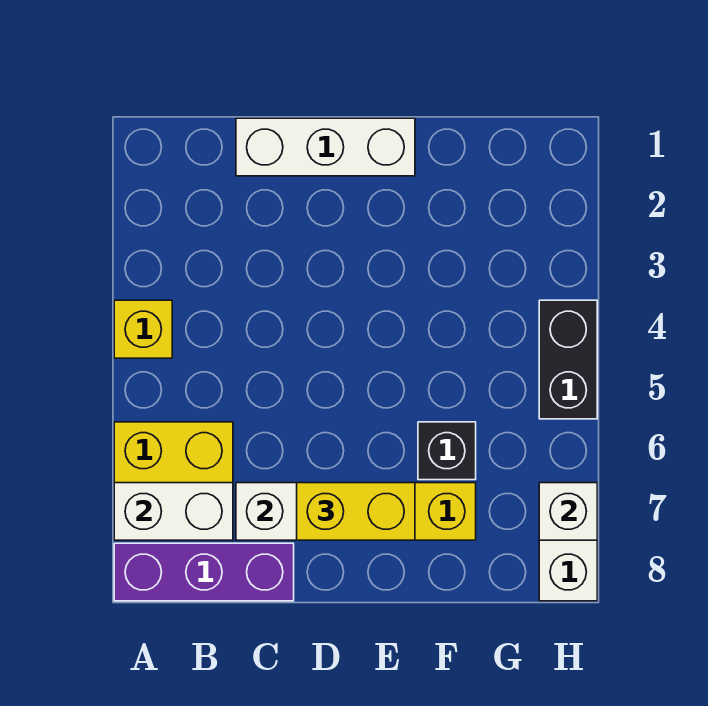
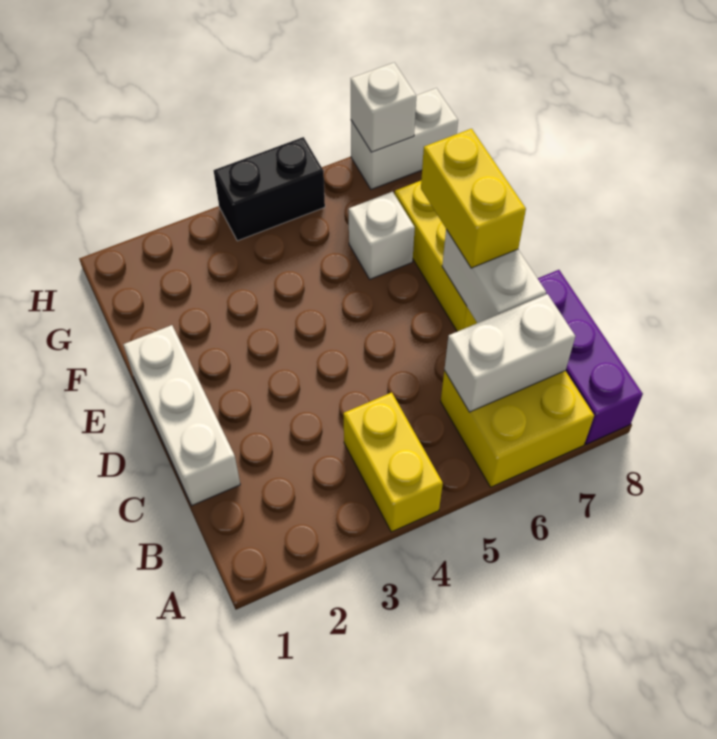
yellow 1x1 brick [114,300,172,358] -> yellow 1x2 brick [343,393,443,532]
white 1x2 brick [114,483,233,540] -> white 1x2 brick turned to [444,294,575,412]
black 1x1 brick [418,422,476,480] -> white 1x1 brick [349,192,415,279]

